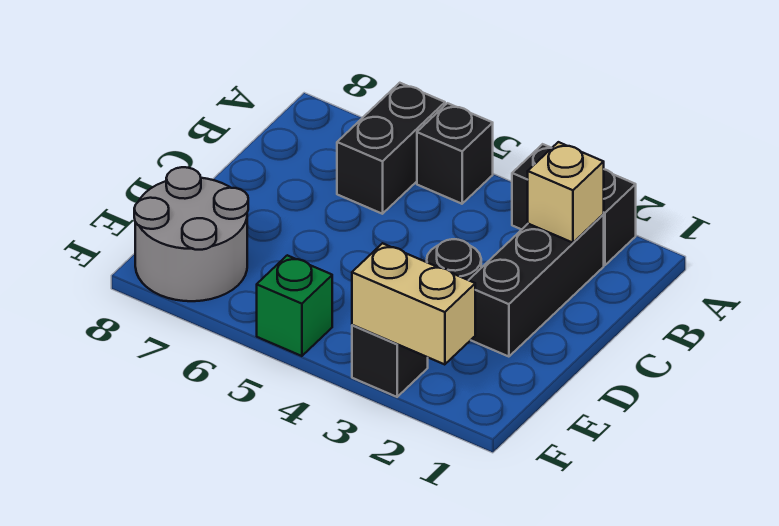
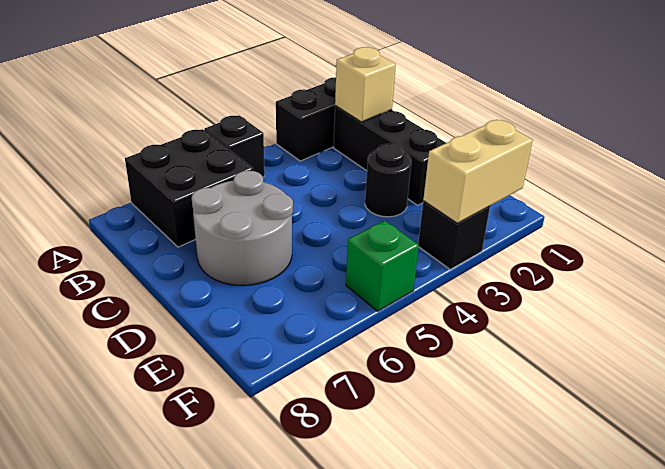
black 1x2 brick [337,83,445,214] -> black 2x2 brick [125,129,253,247]
grey 2x2 round brick [134,167,248,301] -> grey 2x2 round brick moved to [192,171,293,286]

